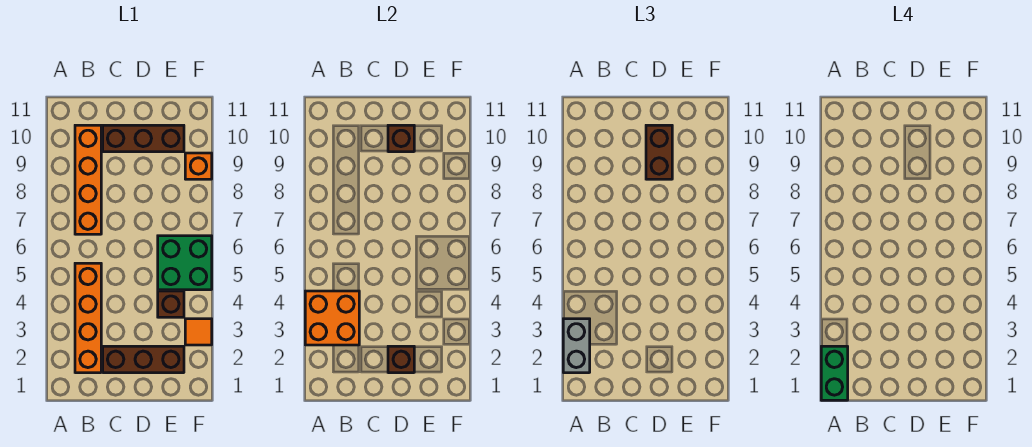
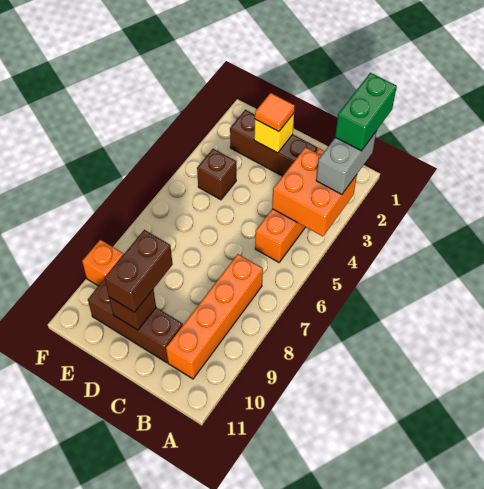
brown 1x1 brick [388,346,414,373] -> yellow 1x1 brick [254,114,294,153]
green 2x2 brick [158,236,212,290] -> none
orange 1x1 tile [185,319,212,345] -> orange 1x1 tile moved to [255,93,295,132]

